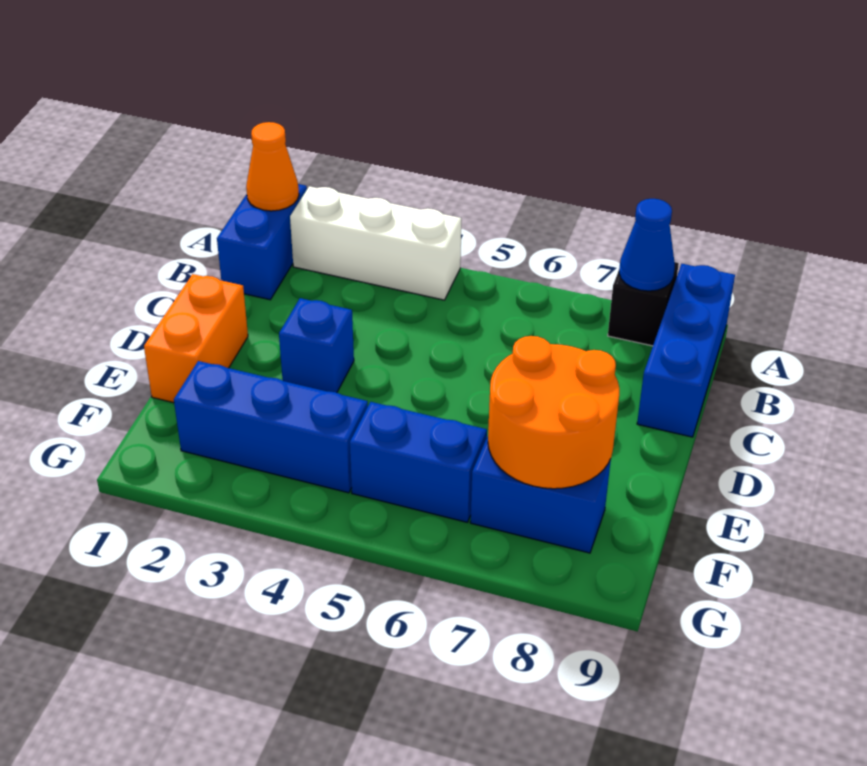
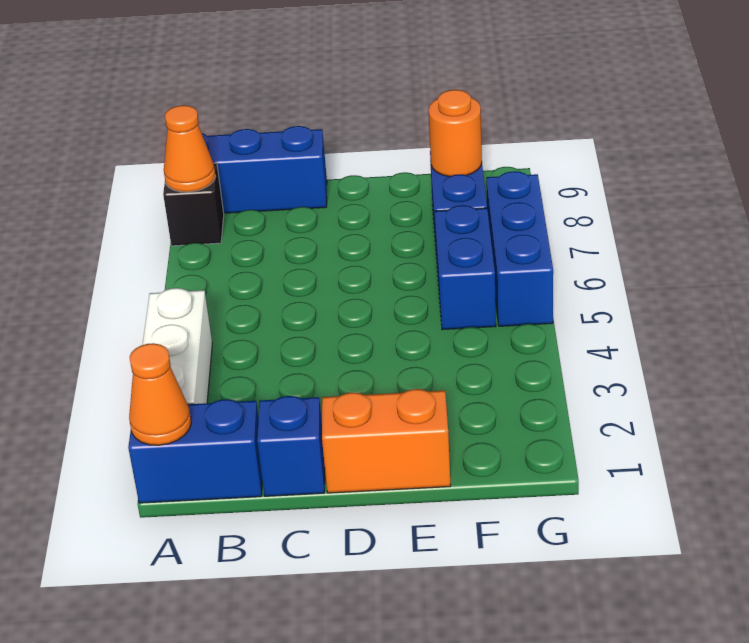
blue 1x1 cone [619,199,675,291] -> orange 1x1 cone [164,105,216,192]
blue 1x1 brick [279,298,354,393] -> blue 1x1 brick moved to [257,396,325,496]
orange 2x2 round brick [488,336,619,489] -> orange 1x1 round brick [429,90,482,176]
blue 1x3 brick [174,361,368,493] -> blue 1x3 brick moved to [486,171,553,326]

